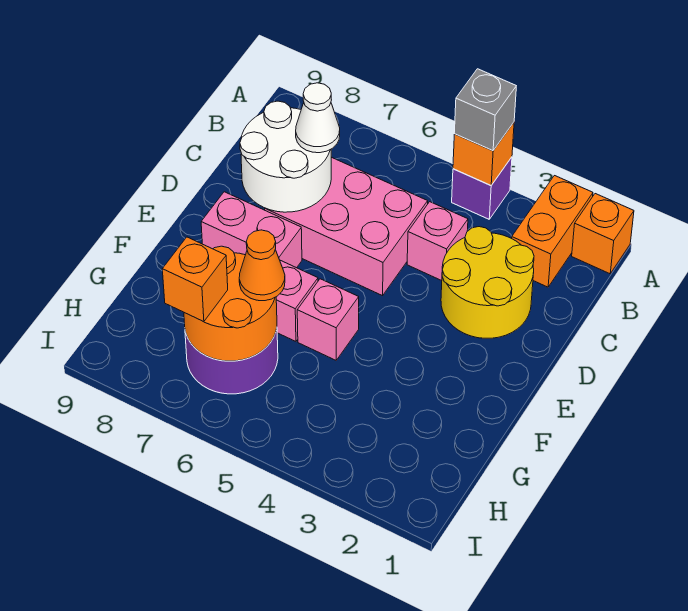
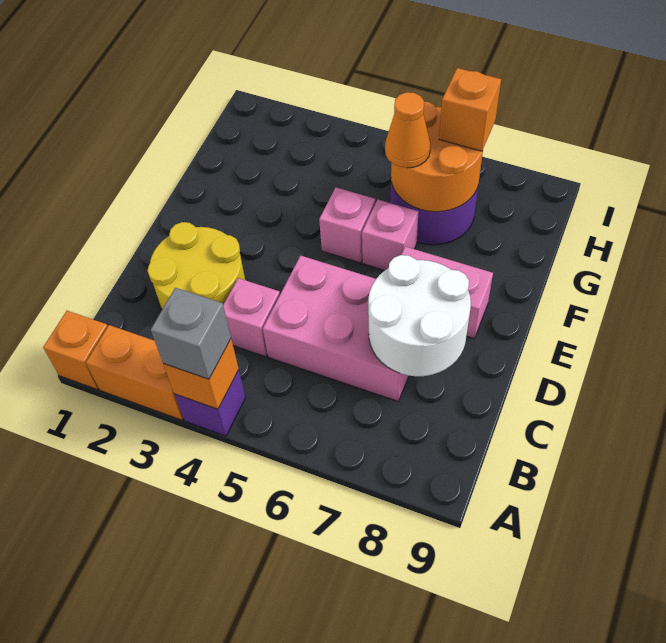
orange 1x2 brick [512,176,593,287] -> orange 1x2 brick turned to [86,325,183,420]
white 1x1 cone [296,83,340,153] -> none

